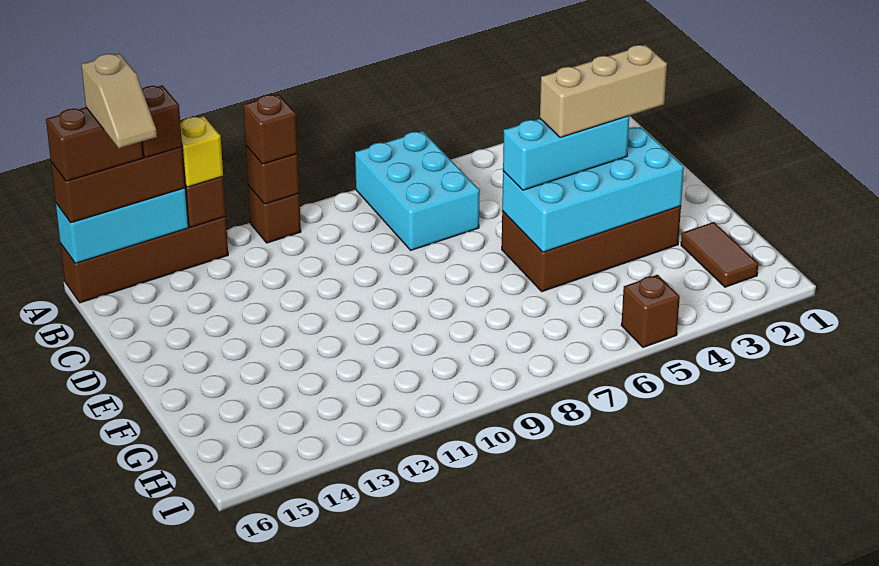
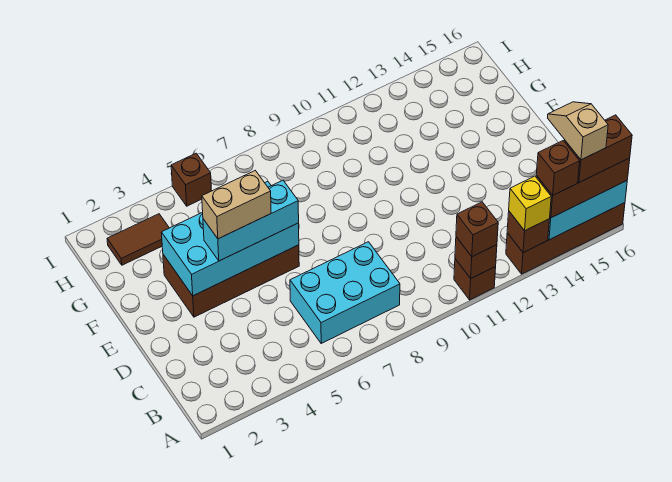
cyan 2x3 brick [355,131,479,250] -> cyan 2x3 brick turned to [290,242,400,343]
tan 1x3 brick [540,45,667,138] -> tan 1x2 brick [202,171,271,239]
brown 1x2 tile [681,222,758,287] -> brown 1x2 tile turned to [107,214,169,265]

